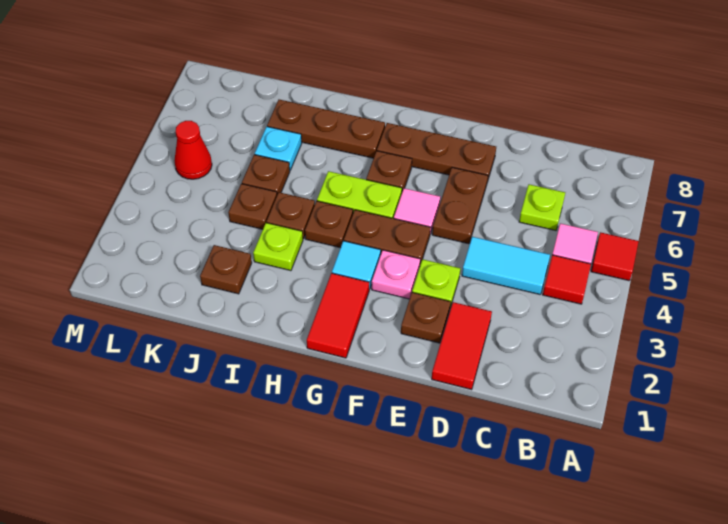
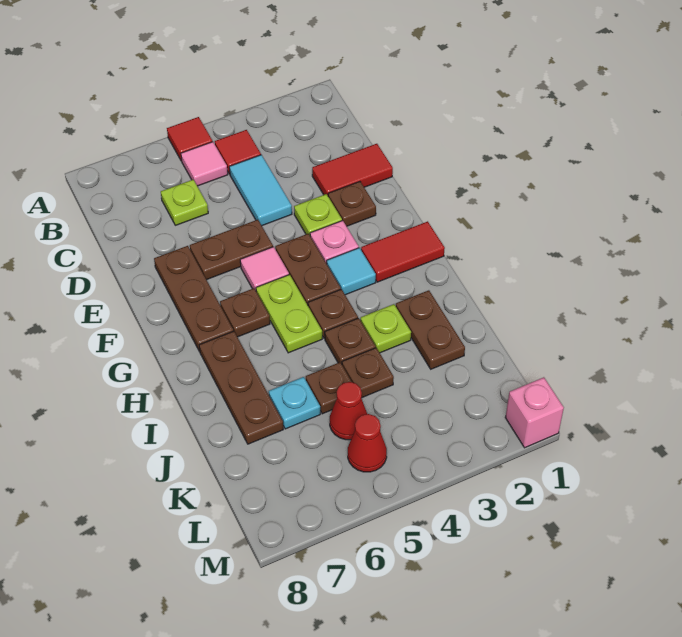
brown 1x1 plate [200,245,252,294] -> brown 1x2 plate [396,290,465,369]
none -> red 1x1 cone [330,382,367,440]
none -> pink 1x1 brick [505,377,564,448]

